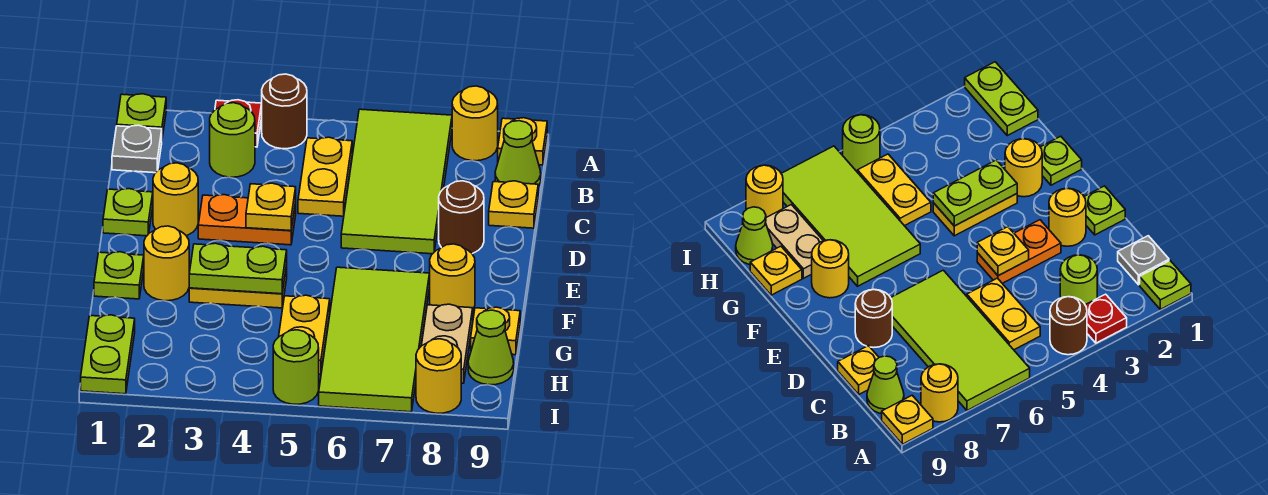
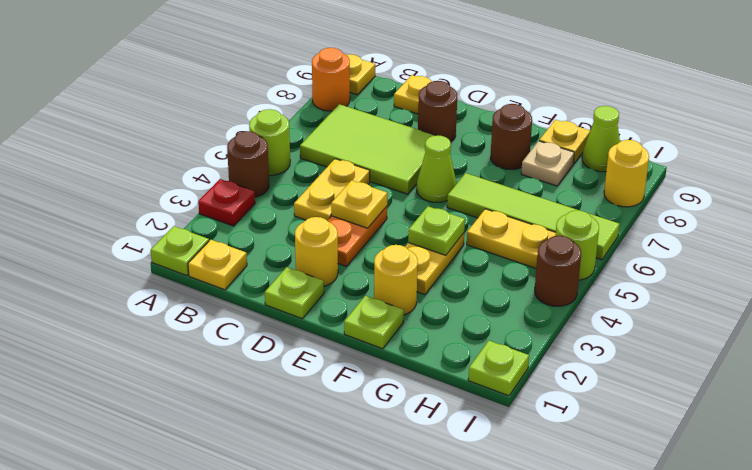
lime 2x4 tile [341,109,452,254] -> lime 2x3 tile [300,104,436,194]
yellow 1x1 round brick [452,86,498,161] -> orange 1x1 round brick [312,48,350,111]
grey 1x1 plate [112,125,162,173] -> yellow 1x1 plate [188,240,247,290]
lime 1x1 round brick [210,103,255,177] -> lime 1x1 round brick moved to [249,109,290,175]
yellow 1x2 plate [298,137,352,216] -> yellow 1x2 plate turned to [294,159,370,221]
lime 1x1 cone [495,121,541,187] -> lime 1x1 cone moved to [417,135,456,202]
lime 1x2 plate [189,243,287,294] -> lime 1x1 plate [408,206,465,255]
lime 2x4 tile [319,267,430,412] -> lime 1x4 tile [447,173,620,260]
yellow 1x1 round brick [430,244,475,309] -> brown 1x1 round brick [491,104,532,170]
tan 1x2 plate [421,304,473,383] -> tan 1x1 plate [521,141,574,186]
lime 1x2 plate [81,315,135,394] -> lime 1x1 plate [468,341,529,396]
none -> brown 1x1 round brick [535,236,581,306]

